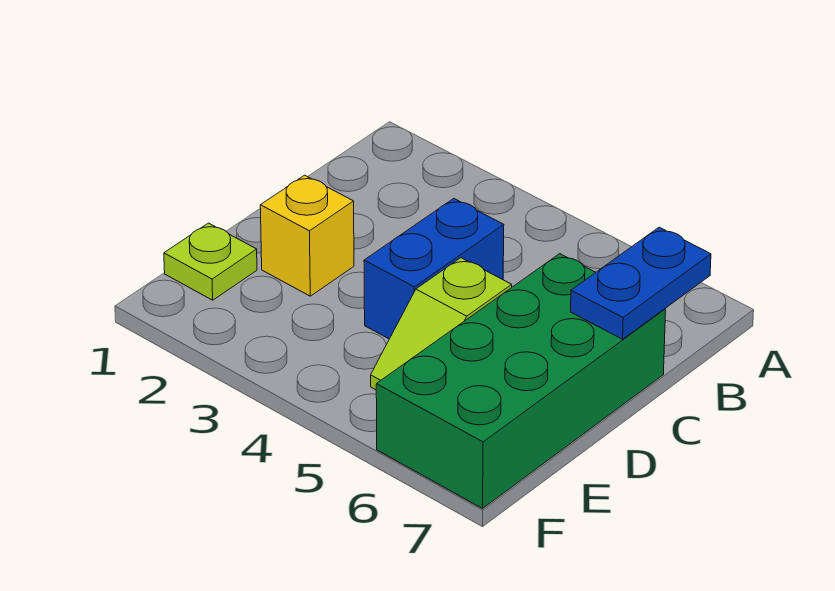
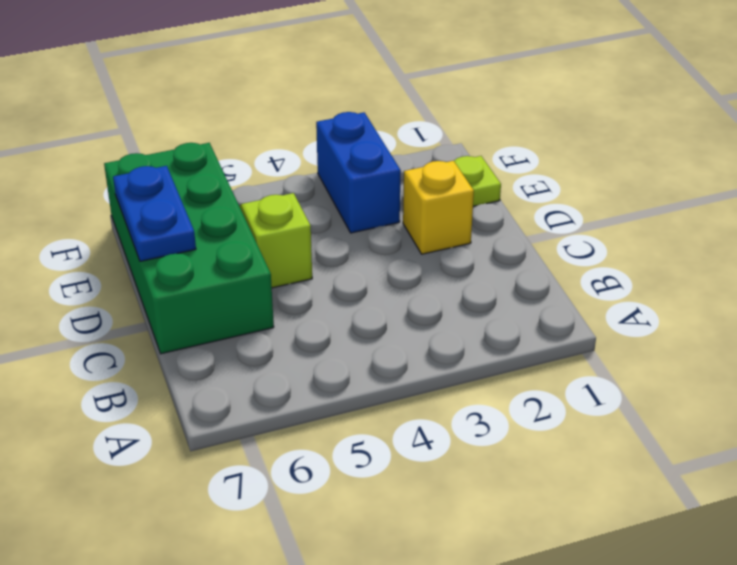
blue 1x2 plate [571,227,711,339] -> blue 1x2 plate moved to [113,166,196,261]
blue 1x2 brick [364,199,504,339] -> blue 1x2 brick moved to [316,112,401,233]

